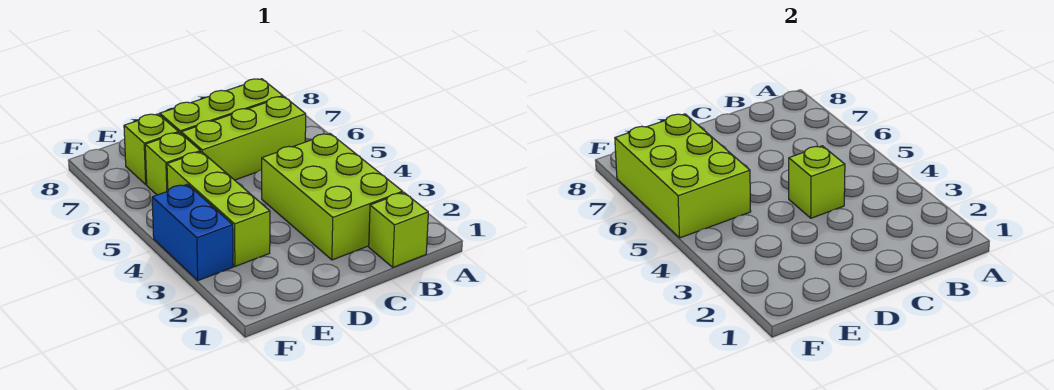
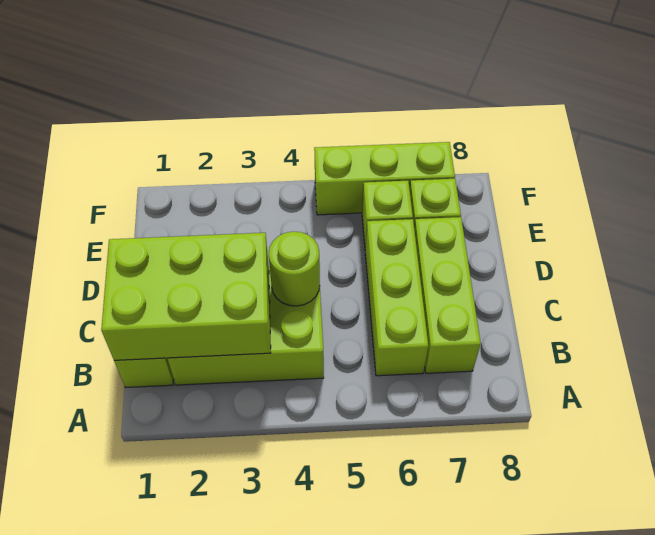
lime 1x1 brick [789,146,845,218] -> lime 1x1 round brick [268,231,320,306]
lime 1x3 brick [167,152,270,266] -> lime 1x3 brick moved to [314,142,455,215]
lime 2x3 brick [615,114,751,238] -> lime 2x3 brick moved to [101,233,271,360]
blue 1x2 brick [152,184,233,280] -> none

